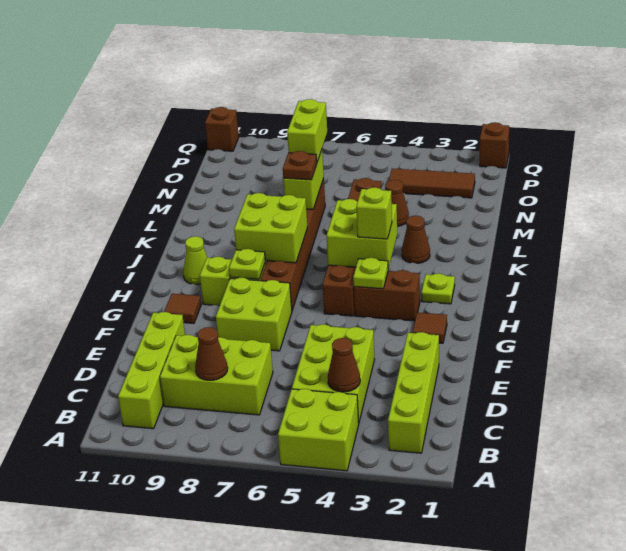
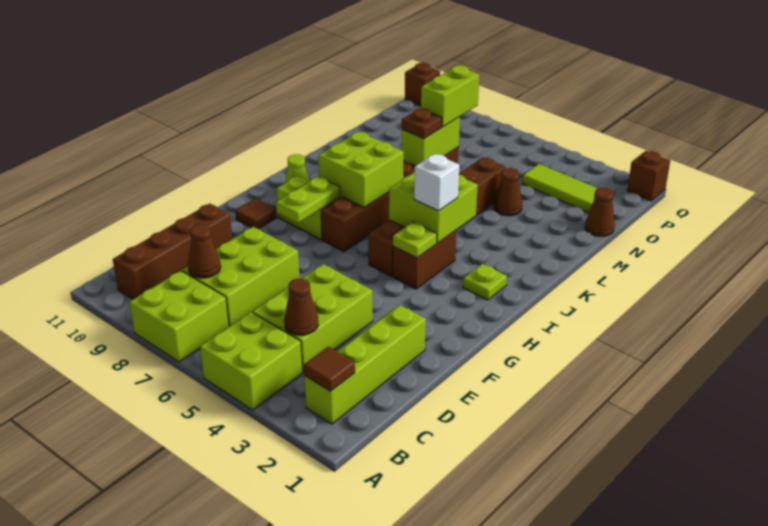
lime 1x4 brick [118,312,185,429] -> brown 1x4 brick [113,203,232,299]
lime 2x3 brick [160,335,273,415] -> lime 2x3 brick turned to [182,227,300,327]
lime 2x2 brick [216,278,292,351] -> lime 2x2 brick moved to [130,271,229,362]
brown 1x1 tile [413,312,447,343] -> brown 1x1 tile moved to [304,347,355,391]
brown 1x2 brick [354,270,420,321] -> brown 1x2 brick turned to [393,231,456,289]
lime 1x1 plate [229,249,265,279] -> lime 1x2 plate [276,177,340,223]
lime 1x1 brick [356,187,392,239] -> white 1x1 brick [414,154,459,211]
brown 1x1 cone [402,216,430,263] -> brown 1x1 cone moved to [585,188,615,236]
brown 1x3 tile [389,169,475,198] -> lime 1x3 tile [522,164,598,213]

